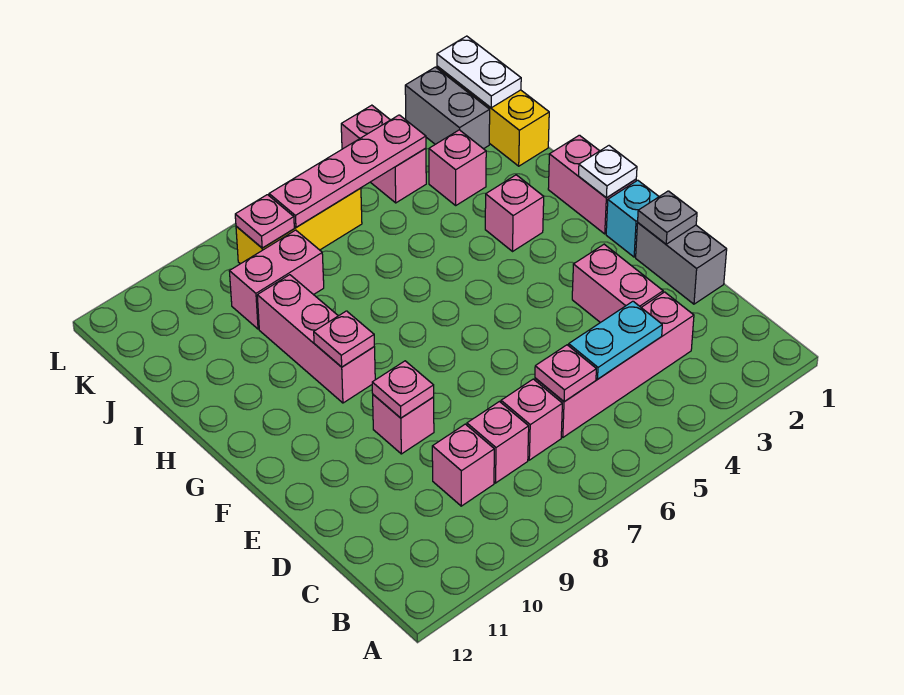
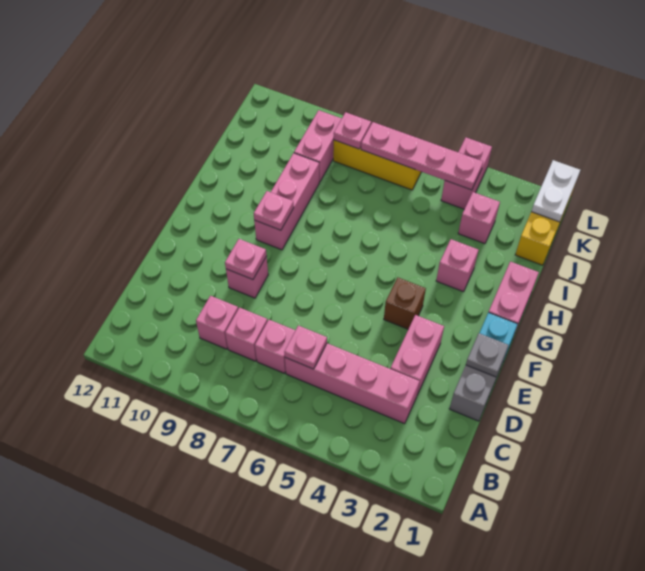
cyan 1x2 plate [569,301,662,379] -> none
none -> brown 1x1 brick [384,278,426,329]
white 1x1 plate [578,146,637,198] -> none
pink 1x2 brick [229,230,324,329] -> pink 1x2 brick turned to [294,110,342,182]
grey 1x2 brick [405,67,490,149] -> none

